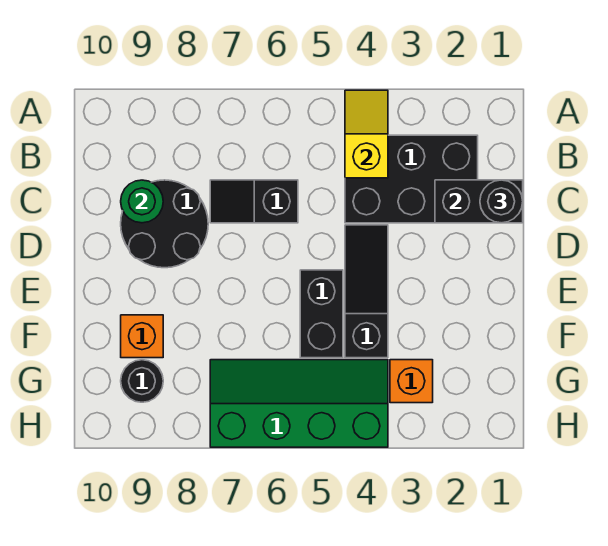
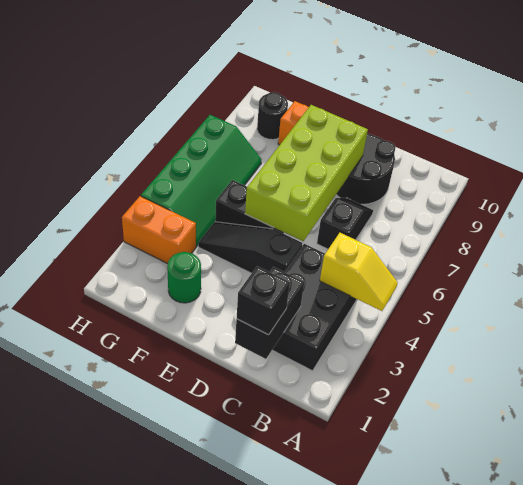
black 1x1 round brick [480,180,523,223] -> black 1x1 brick [237,266,290,335]
green 1x1 round brick [121,180,163,223] -> green 1x1 round brick moved to [167,252,201,303]
black 1x3 slope [345,225,388,358] -> black 1x3 slope turned to [198,222,302,273]
none -> lime 2x4 brick [245,105,368,241]
orange 1x1 brick [390,360,433,403] -> orange 1x2 brick [122,196,196,264]

